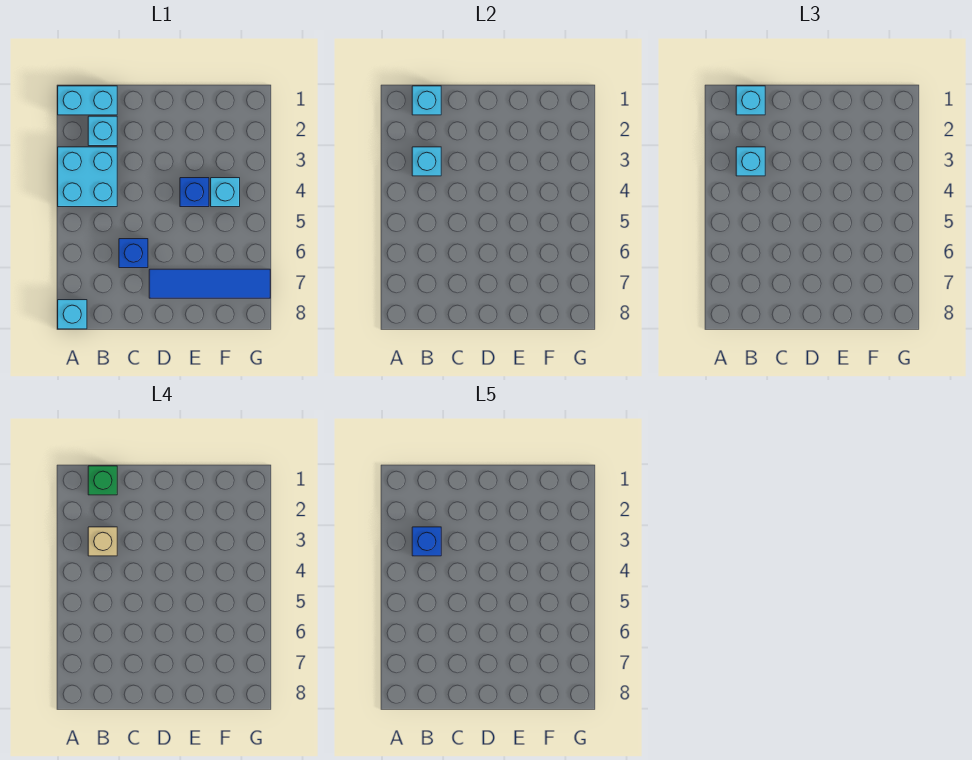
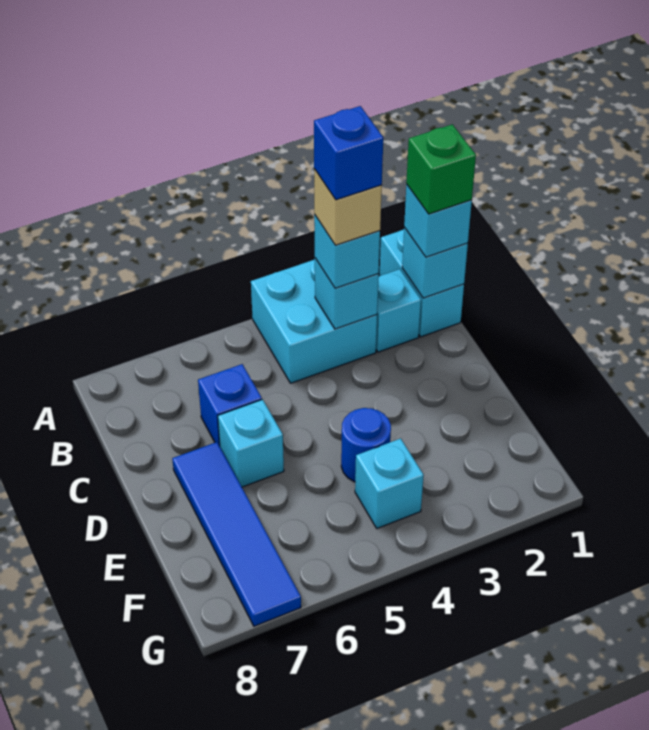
cyan 1x1 brick [58,300,87,329] -> cyan 1x1 brick moved to [218,399,284,487]
blue 1x1 brick [180,178,209,207] -> blue 1x1 round brick [341,408,391,482]

